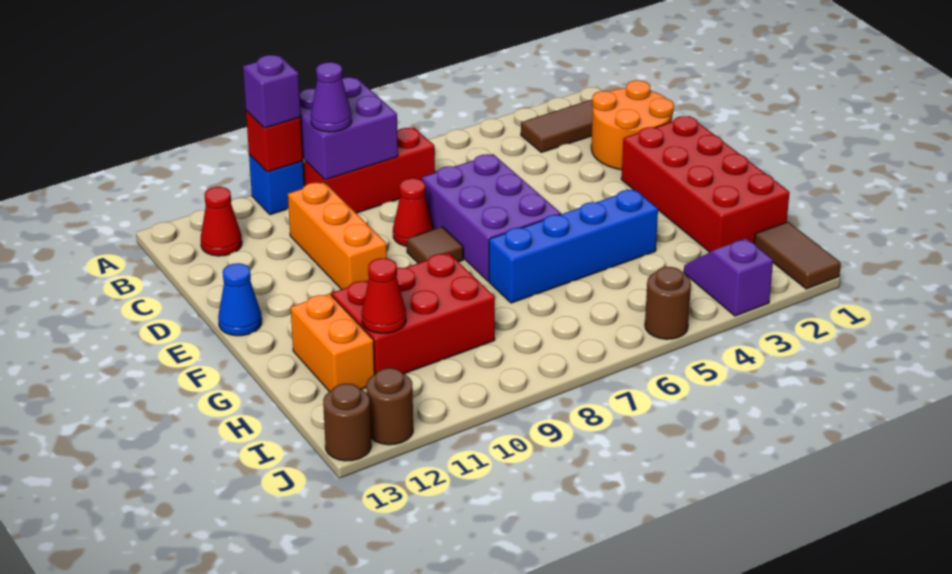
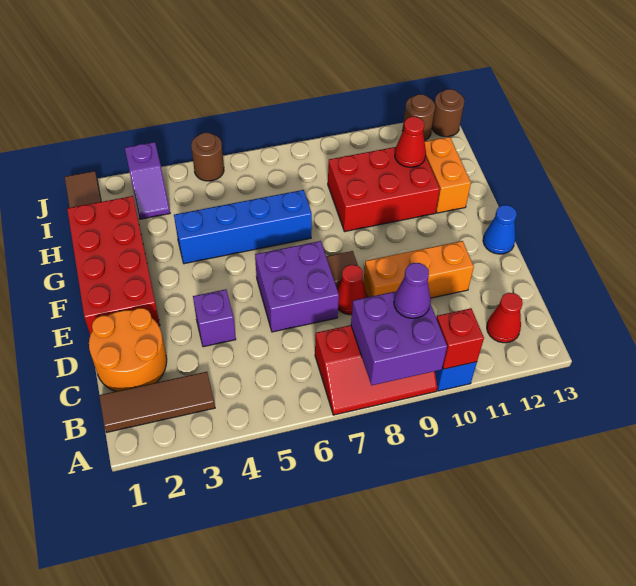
purple 1x1 brick [243,55,301,128] -> purple 1x1 brick moved to [193,289,236,347]
orange 1x3 brick [288,182,387,289] -> orange 1x3 brick turned to [363,241,474,298]
purple 2x3 brick [422,154,561,281] -> purple 2x2 brick [255,241,339,332]

